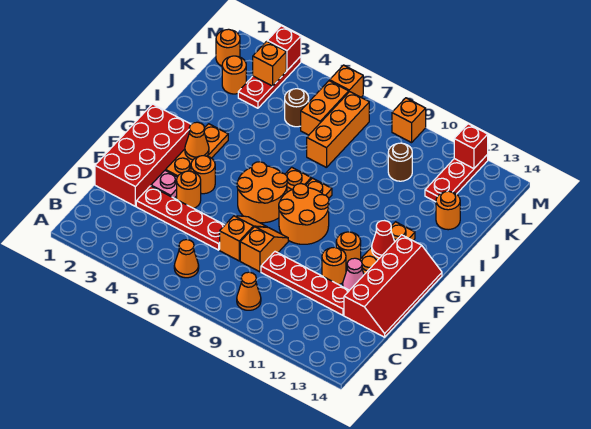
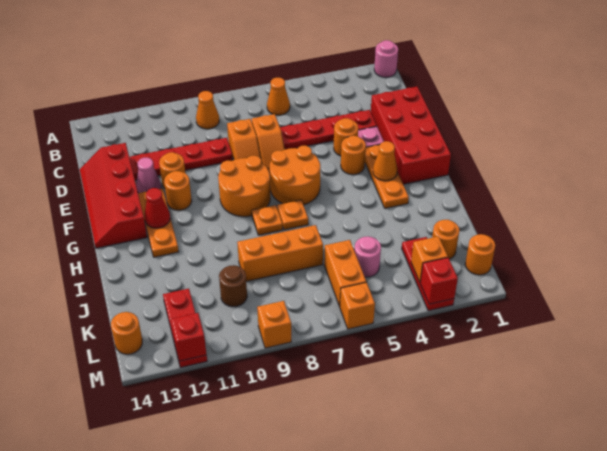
none -> pink 1x1 round brick [374,40,398,77]
orange 1x3 brick [307,92,369,168] -> orange 1x3 brick turned to [237,225,323,281]
orange 1x1 round brick [436,191,460,230] -> orange 1x1 round brick moved to [111,312,142,354]
brown 1x1 round brick [285,89,309,127] -> pink 1x1 round brick [354,237,381,277]

